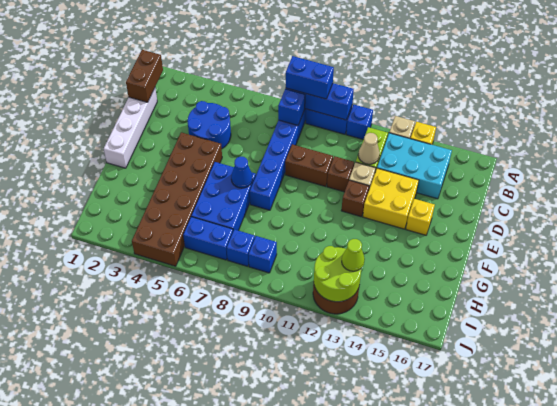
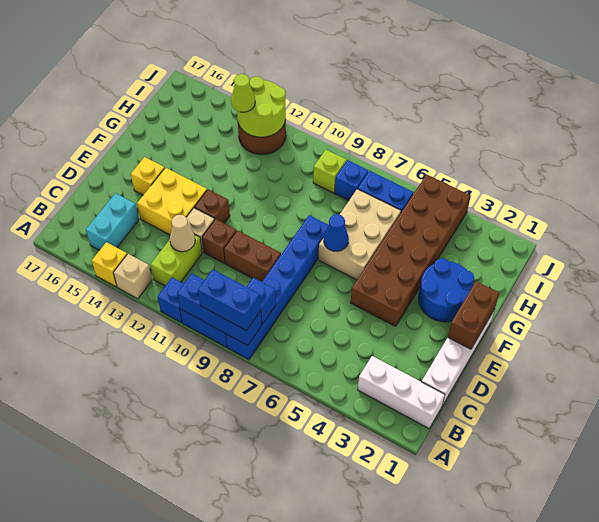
none -> white 1x3 brick [358,356,445,428]
brown 1x2 brick [126,50,163,102] -> brown 1x2 brick moved to [448,281,500,349]
cyan 2x3 brick [377,133,452,199] -> cyan 1x2 brick [86,193,139,250]
blue 2x2 round brick [188,101,231,149] -> blue 2x2 round brick moved to [418,258,474,322]
blue 2x3 brick [191,162,256,231] -> tan 2x3 brick [319,189,401,280]
blue 1x1 brick [249,236,277,273] -> lime 1x1 brick [313,150,346,193]

